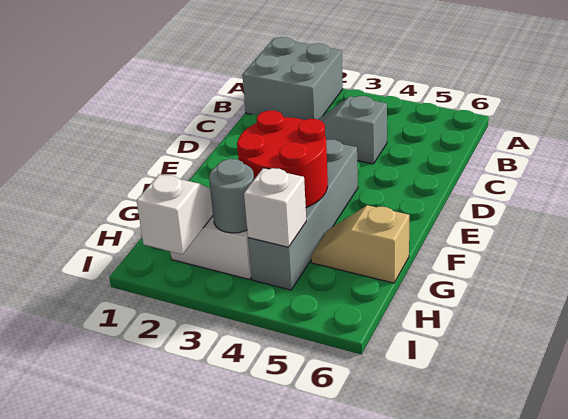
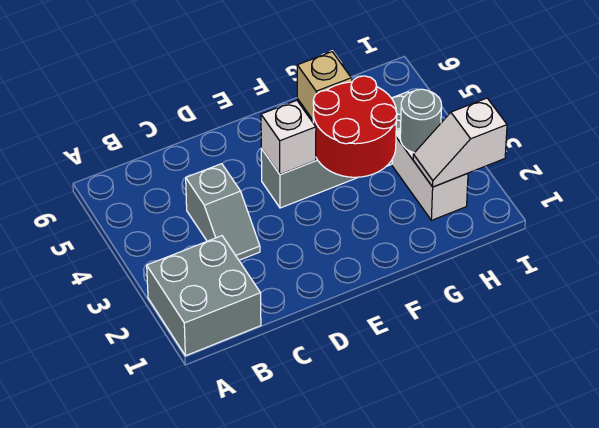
white 1x1 brick [244,168,306,247] -> white 1x1 brick moved to [261,100,316,175]

